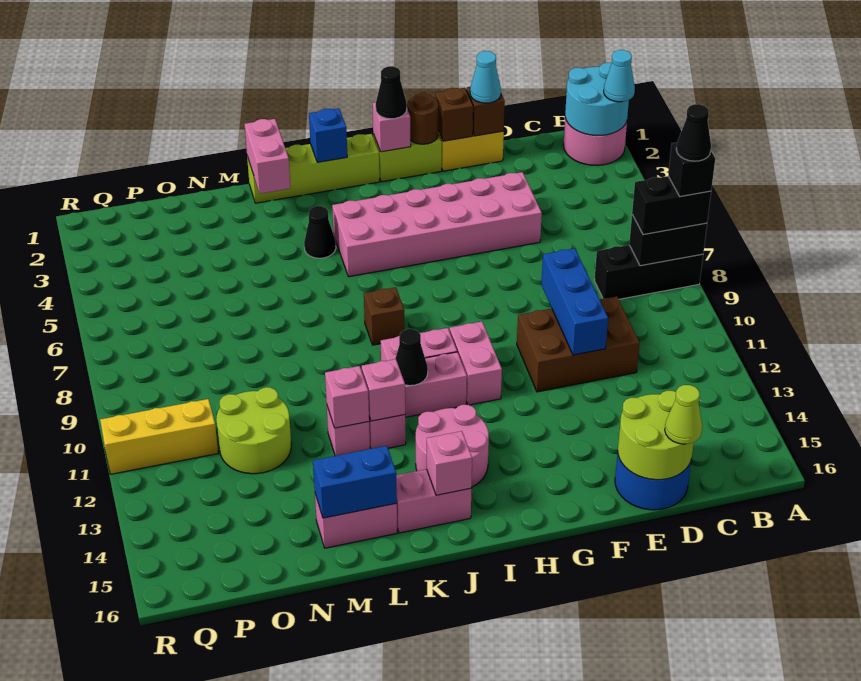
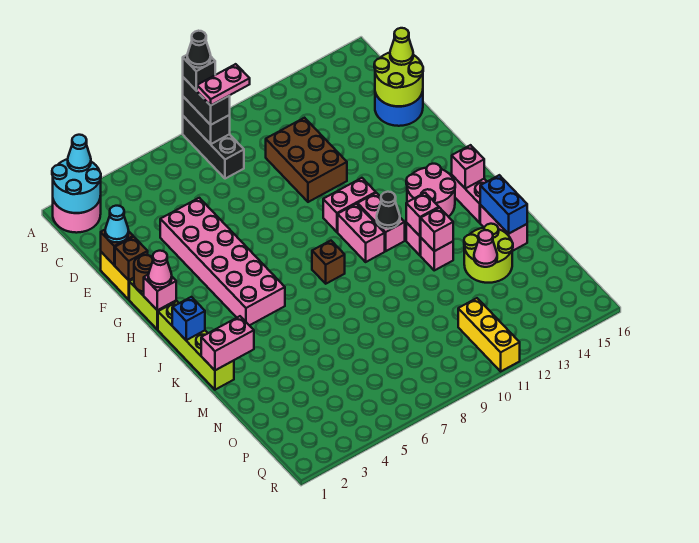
none -> pink 1x2 plate [197,64,250,105]
blue 1x3 brick [541,248,608,355] -> none
black 1x1 cone [376,66,407,119] -> pink 1x1 cone [148,251,172,288]
black 1x1 cone [304,206,336,258] -> none
lime 2x2 round brick [216,387,291,474] -> lime 2x2 round brick moved to [464,224,513,283]
none -> pink 1x1 cone [474,230,497,267]

